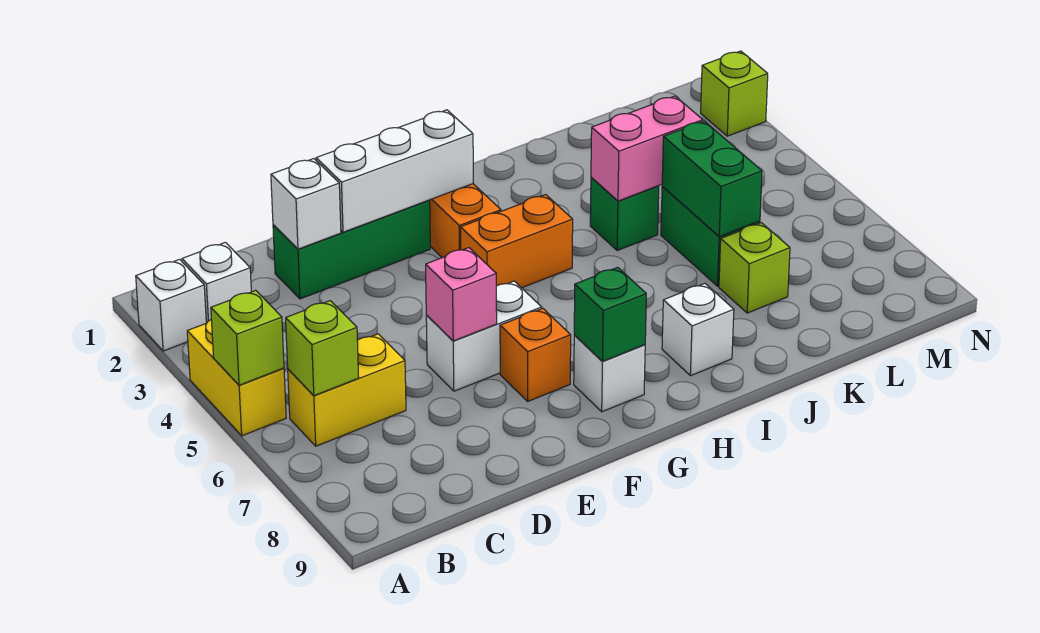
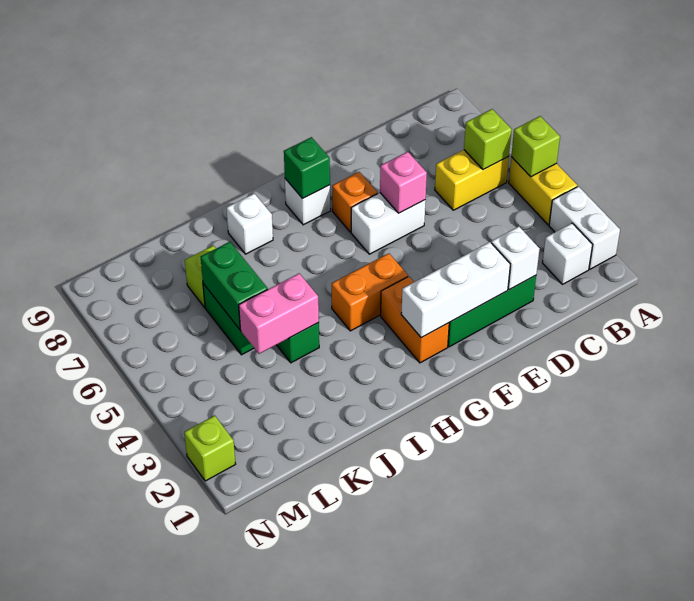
white 1x1 brick [136,259,206,351] -> white 1x2 brick [549,186,620,269]

